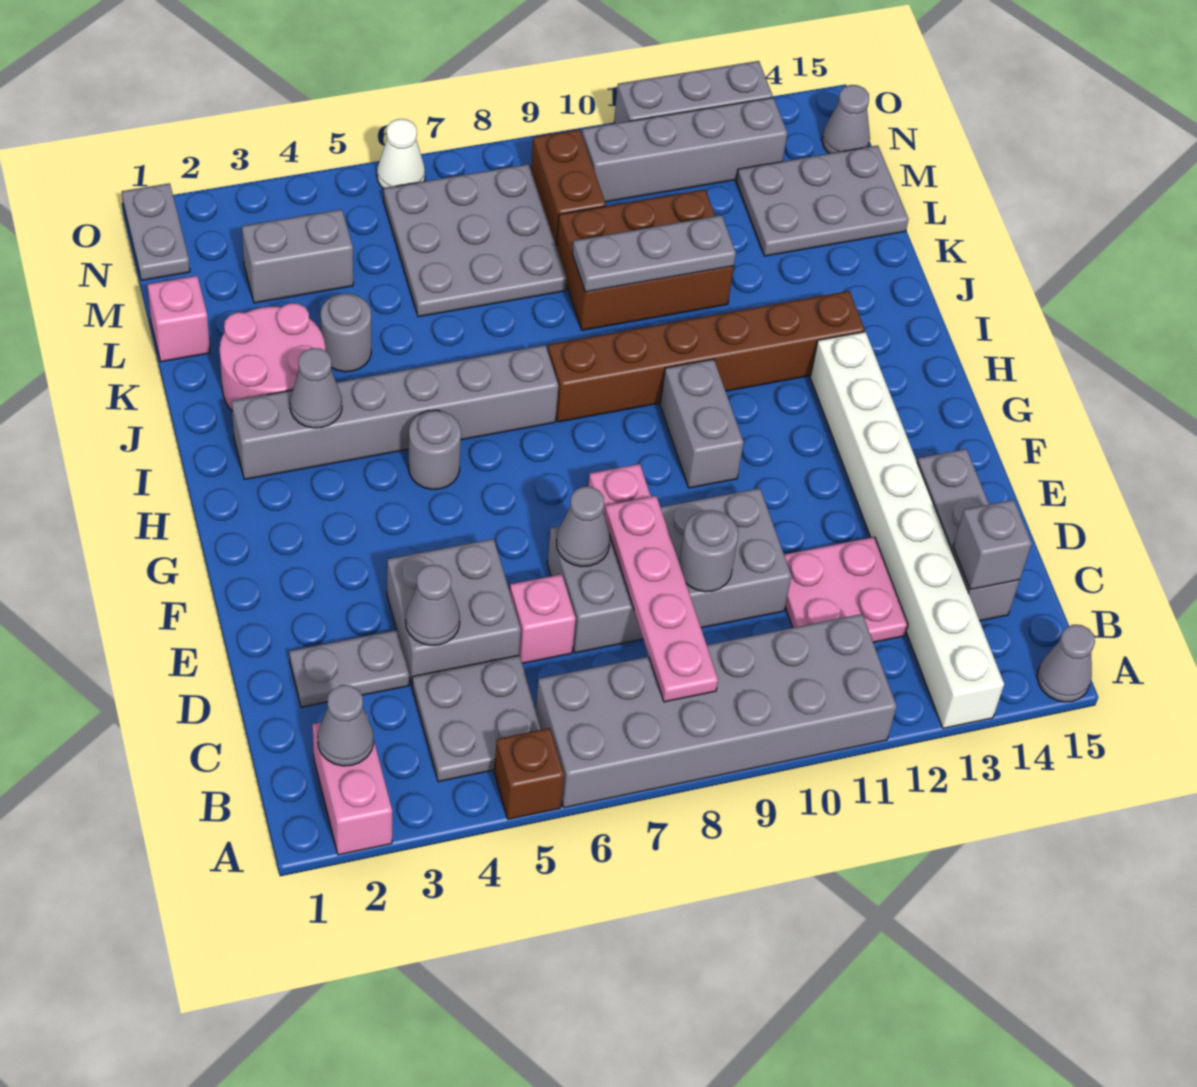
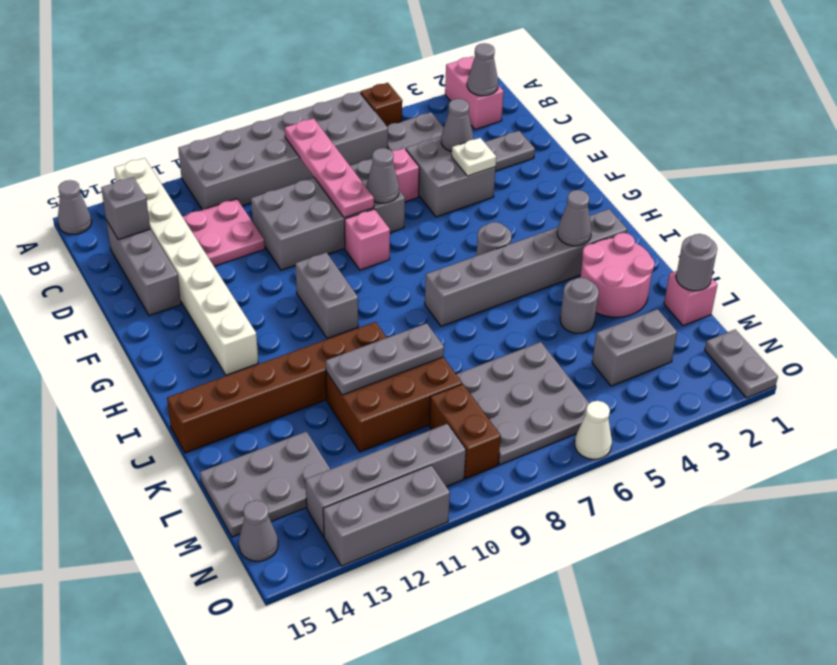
grey 1x1 round brick [679,510,738,592] -> grey 1x1 round brick moved to [676,234,717,291]
none -> white 1x1 plate [452,138,496,176]
brown 1x6 brick [548,291,865,422] -> brown 1x6 brick moved to [167,322,387,453]

